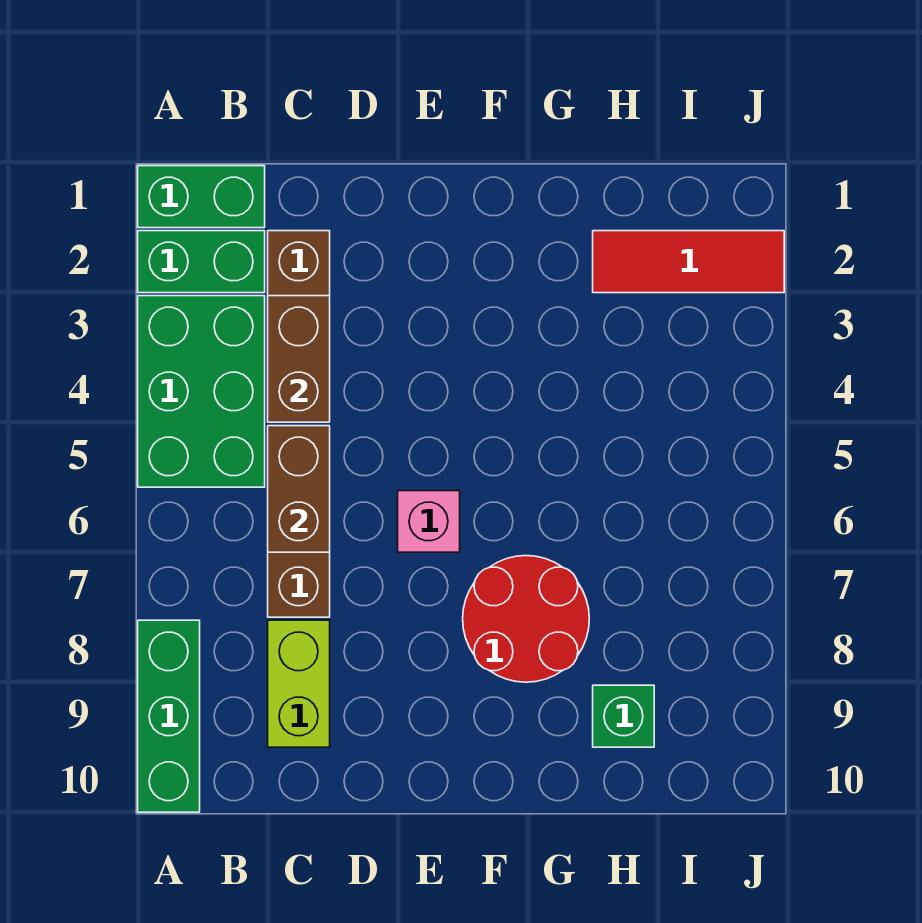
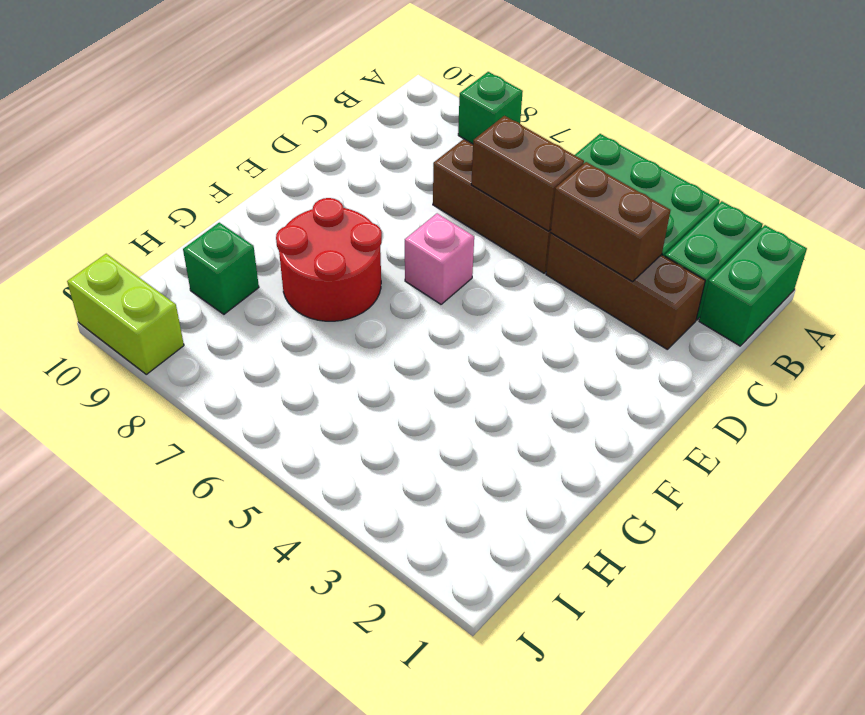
green 1x3 brick [138,620,200,812] -> green 1x1 brick [458,72,523,144]
lime 1x2 brick [268,620,330,747] -> lime 1x2 brick moved to [67,254,184,374]
red 1x3 tile [593,231,784,293] -> none

